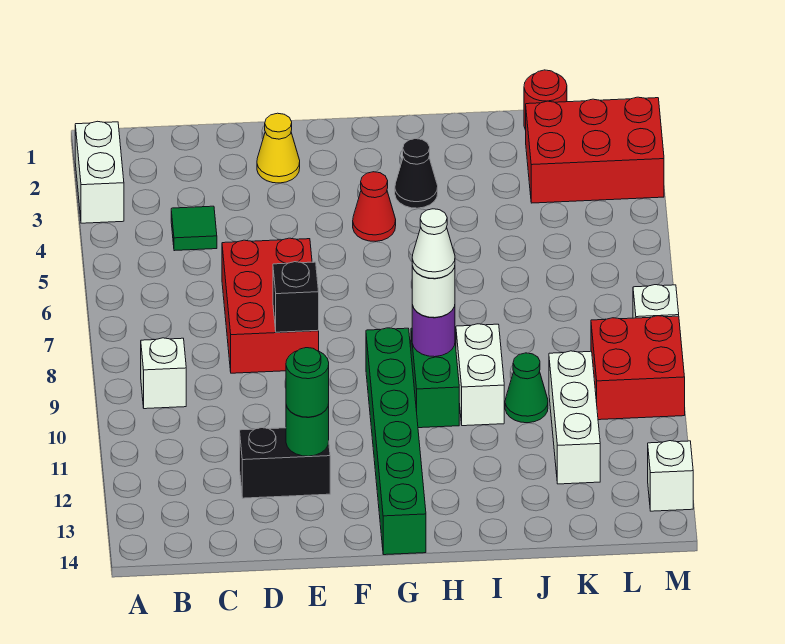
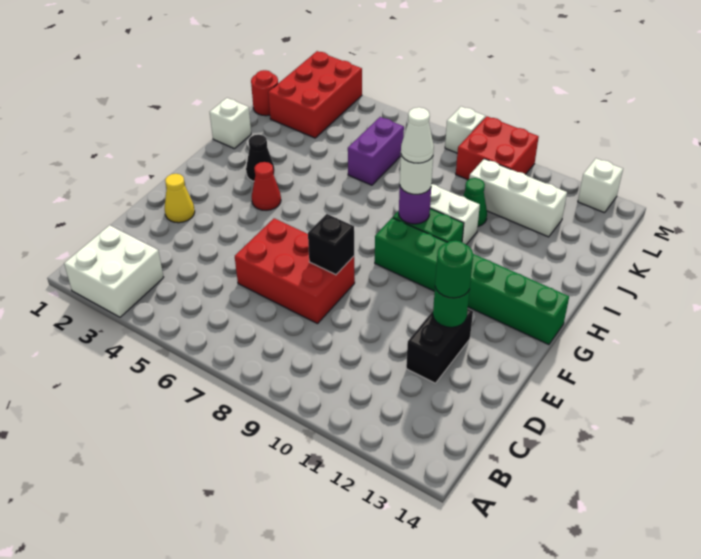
white 1x2 brick [75,121,124,223] -> white 2x2 brick [64,225,164,317]
white 1x1 brick [141,338,186,409] -> white 1x1 brick moved to [210,98,251,149]
green 1x1 tile [171,206,217,251] -> none
none -> purple 1x2 brick [348,117,404,185]

